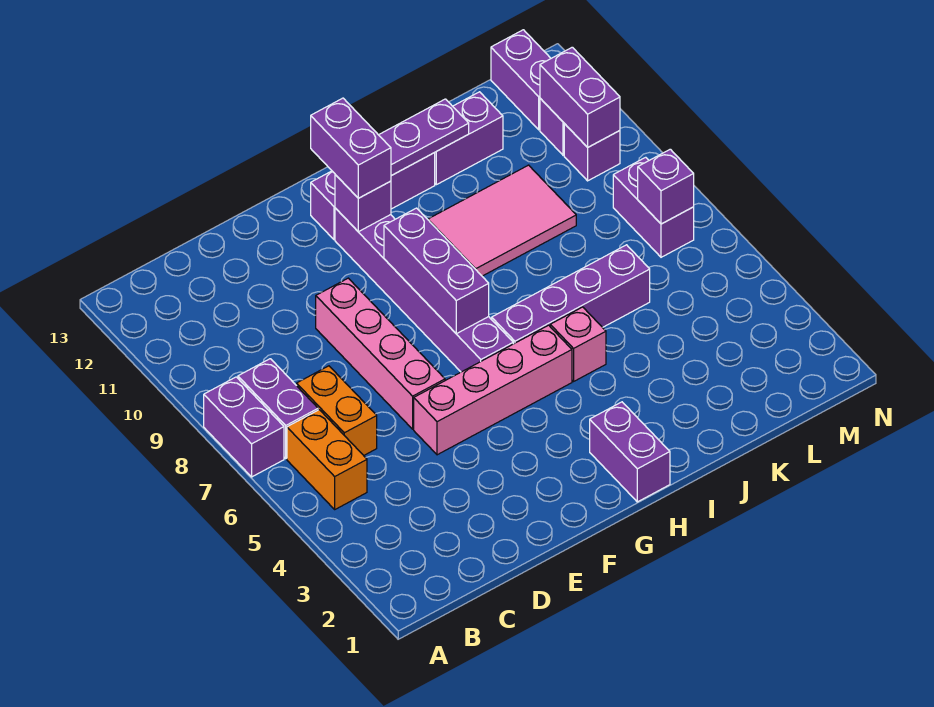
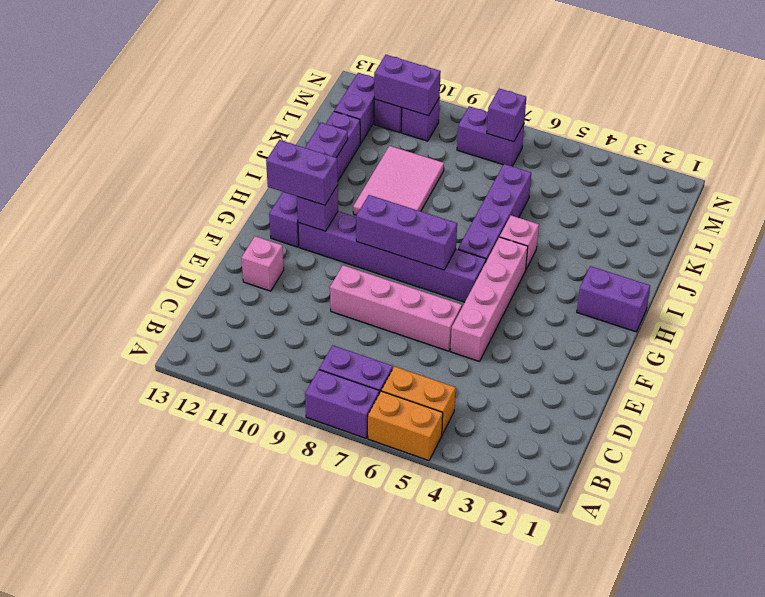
orange 1x2 brick [297,366,377,455] -> orange 1x2 brick moved to [368,391,443,461]
none -> pink 1x1 brick [241,236,284,291]
purple 1x2 brick [491,30,551,130] -> purple 1x2 brick turned to [334,73,374,144]

